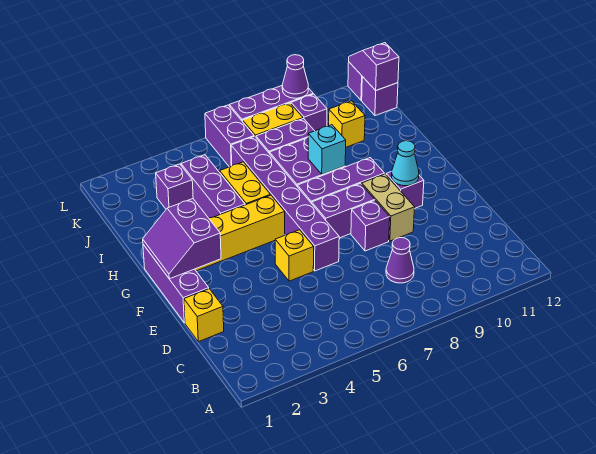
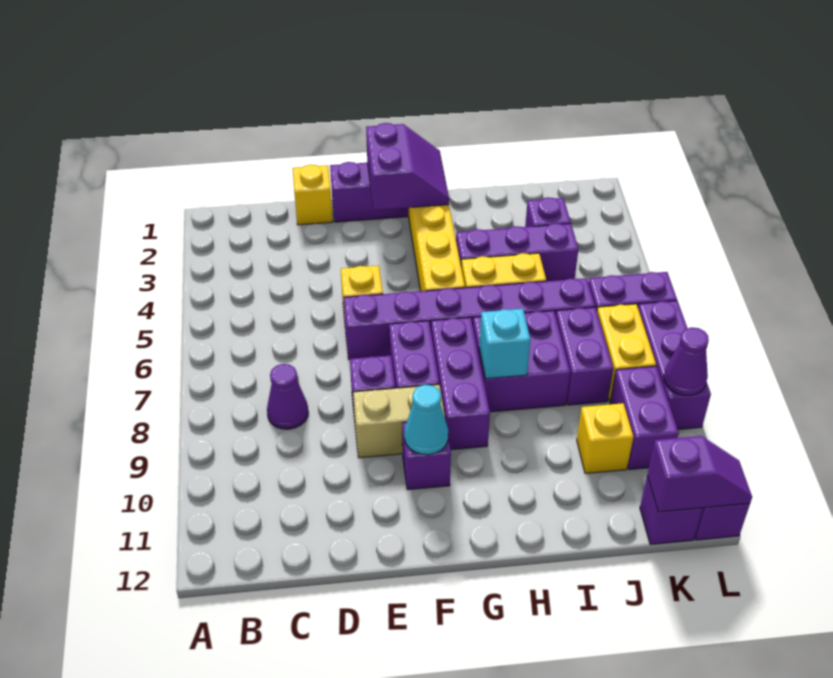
purple 2x2 slope [143,199,221,279] -> purple 2x2 slope turned to [366,123,449,210]
purple 1x1 brick [291,94,327,131] -> purple 1x2 brick [610,366,678,470]

